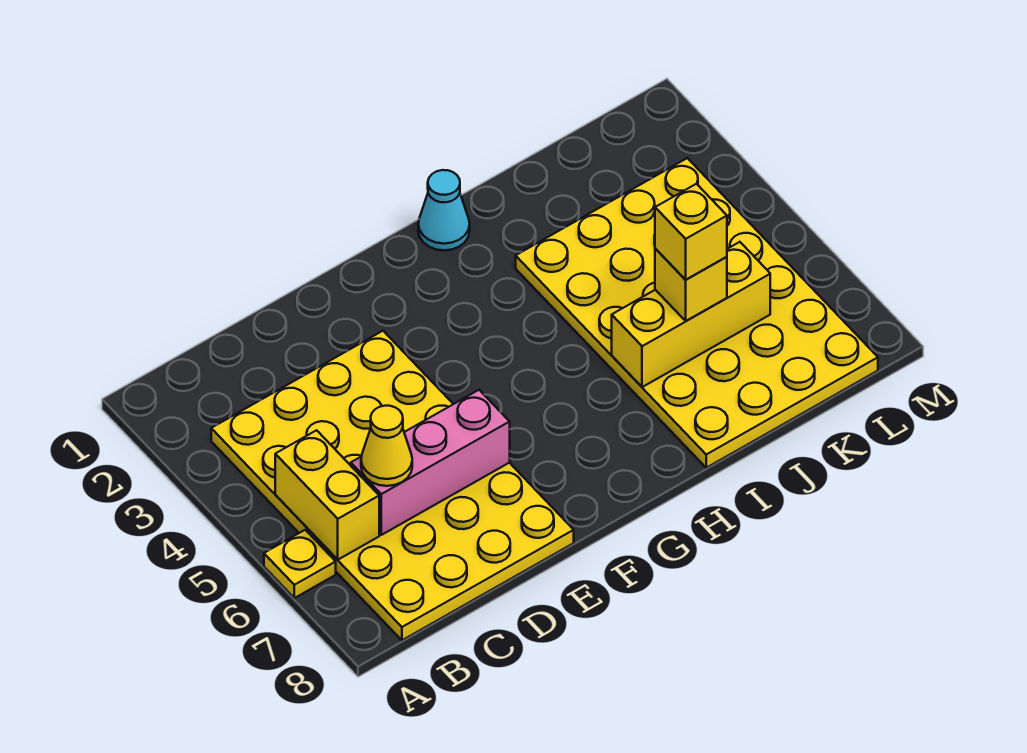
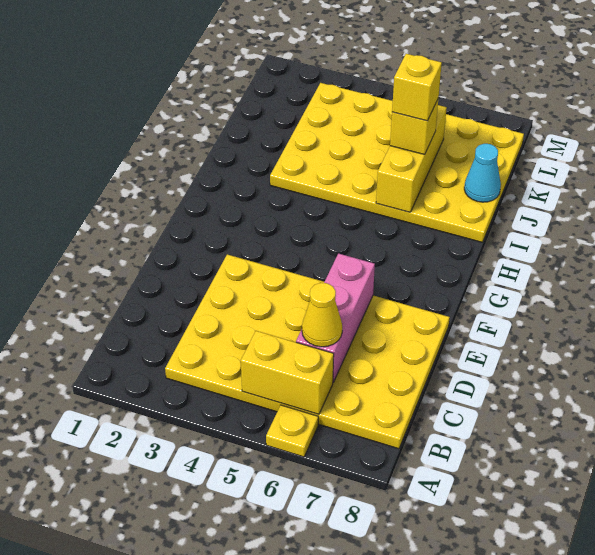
cyan 1x1 cone [418,170,470,250] -> cyan 1x1 cone moved to [464,144,501,202]

